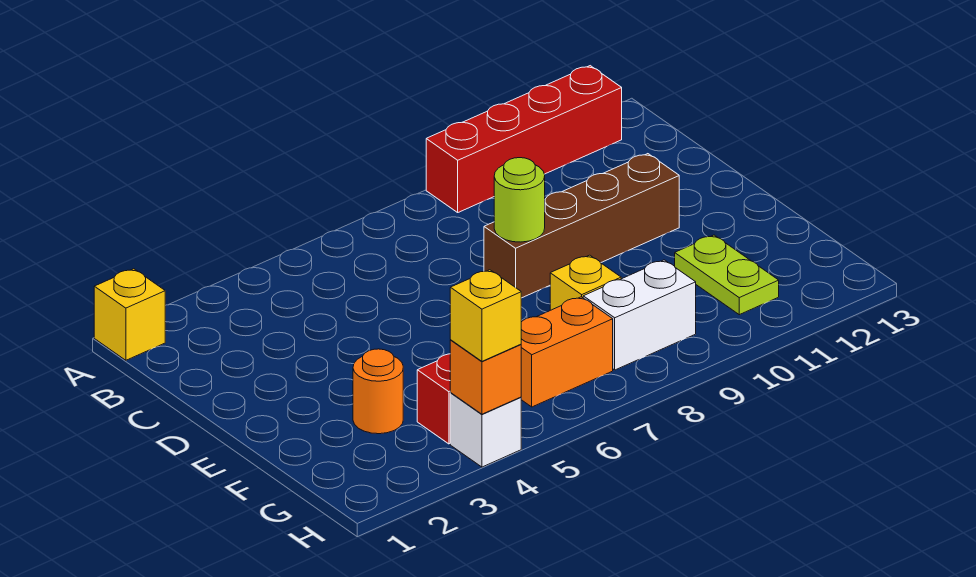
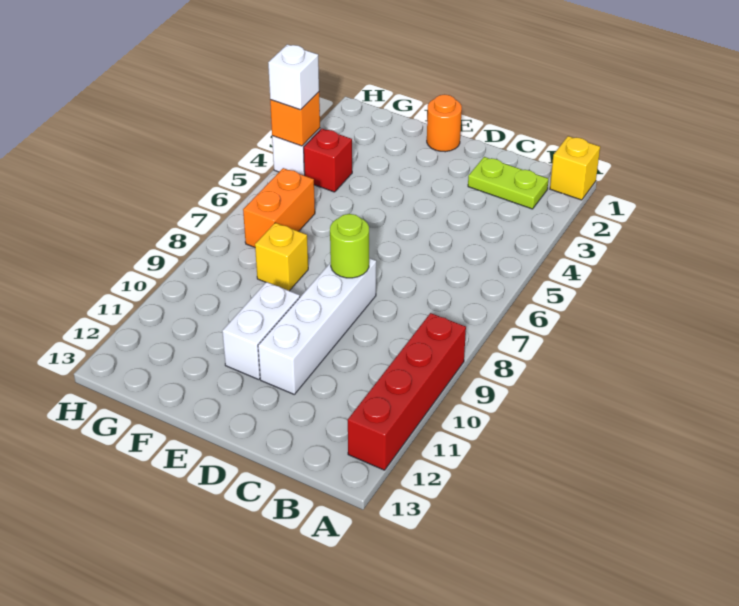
brown 1x4 brick [484,154,679,298] -> white 1x4 brick [258,258,376,394]
orange 1x1 round brick [353,349,403,434] -> orange 1x1 round brick moved to [427,95,462,152]
lime 1x2 plate [675,235,779,315] -> lime 1x2 plate moved to [468,157,548,209]
white 1x2 brick [583,260,696,370] -> white 1x2 brick moved to [222,282,300,379]
yellow 1x1 brick [450,270,521,361] -> white 1x1 brick [268,44,319,110]

